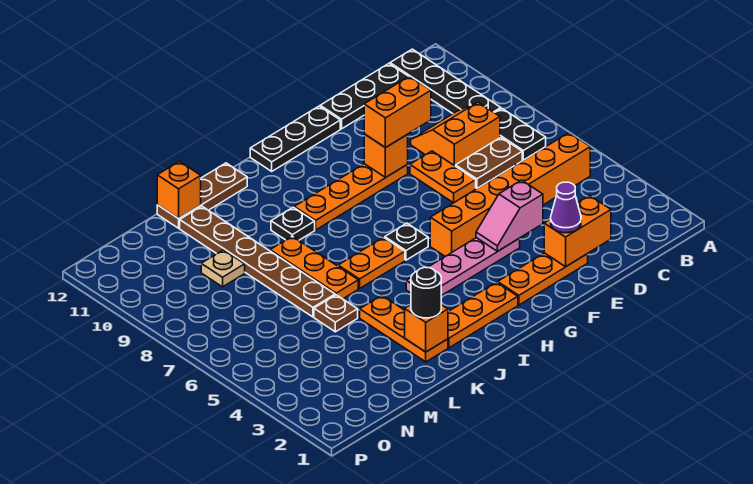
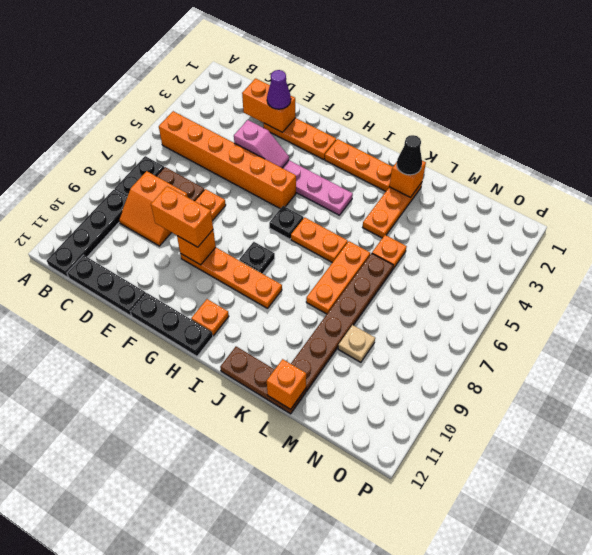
none -> orange 1x1 plate [191,299,229,336]
black 1x1 plate [271,207,315,240] -> black 1x1 plate moved to [239,242,275,274]
black 1x1 round brick [411,267,441,318] -> black 1x1 cone [397,135,422,175]
brown 1x1 plate [314,295,358,332] -> orange 1x1 plate [372,235,407,269]

